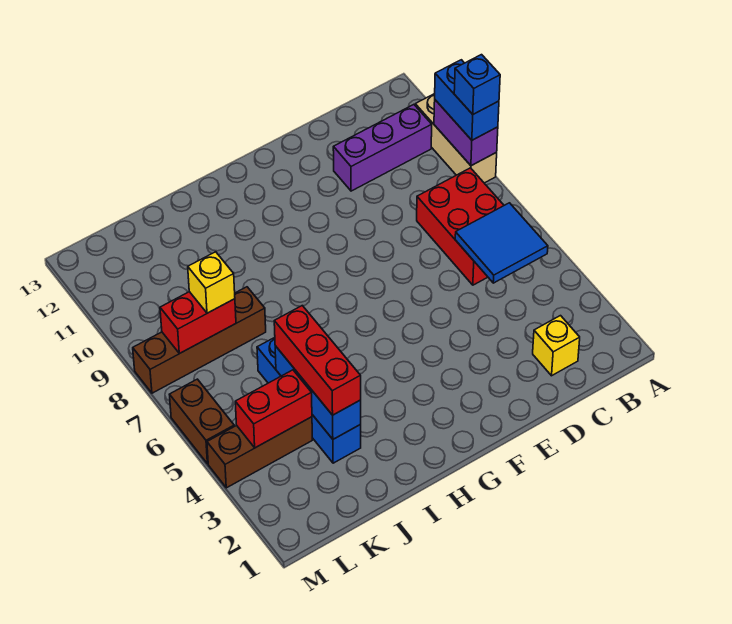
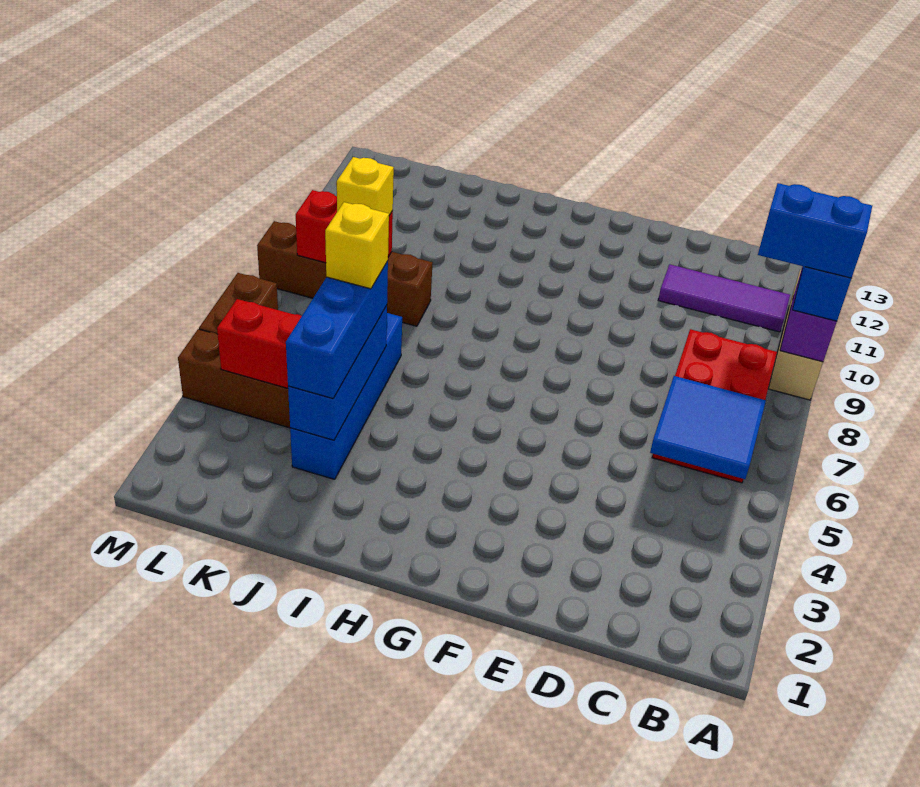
blue 1x1 brick [454,55,500,114] -> blue 1x2 brick [758,183,872,278]
purple 1x3 brick [333,105,432,191] -> purple 1x3 tile [658,264,790,332]
yellow 1x1 brick [533,316,580,376] -> yellow 1x1 brick moved to [325,202,389,289]
red 1x3 brick [274,306,361,415] -> blue 1x3 brick [286,261,388,399]

